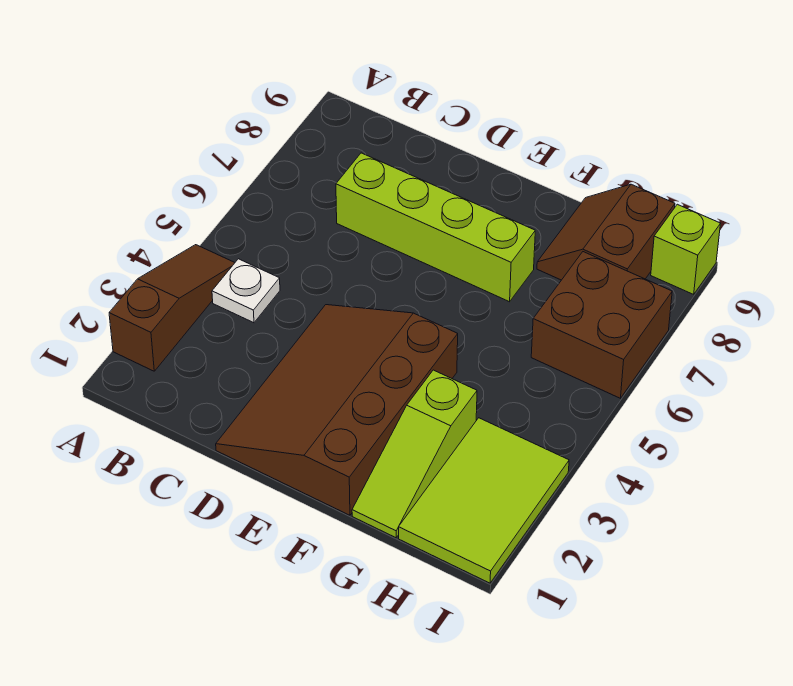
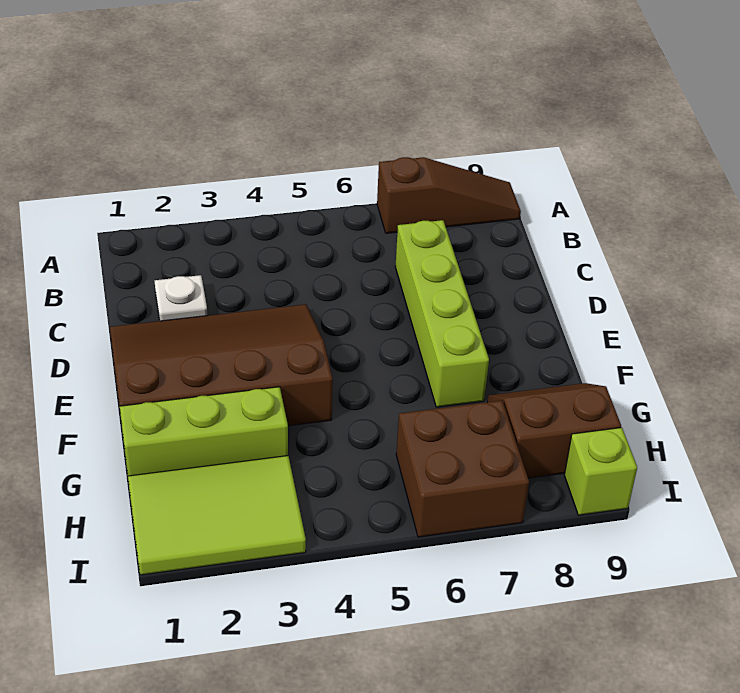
brown 1x3 slope [109,245,235,371] -> brown 1x3 slope moved to [377,157,521,233]
white 1x1 plate [212,259,280,323] -> white 1x1 plate moved to [155,275,208,321]
lime 1x3 slope [352,370,477,538] -> lime 1x3 brick [120,387,288,476]

